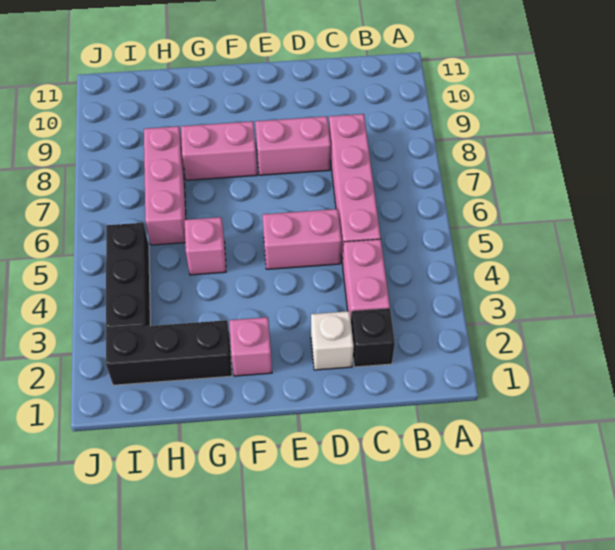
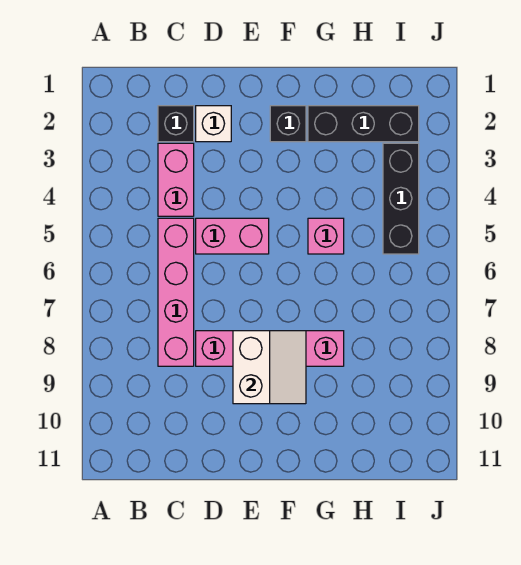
none -> white 2x2 slope [233,331,306,404]
pink 1x1 brick [229,317,272,376] -> black 1x1 brick [270,106,306,142]
pink 1x3 brick [144,126,186,245] -> none

